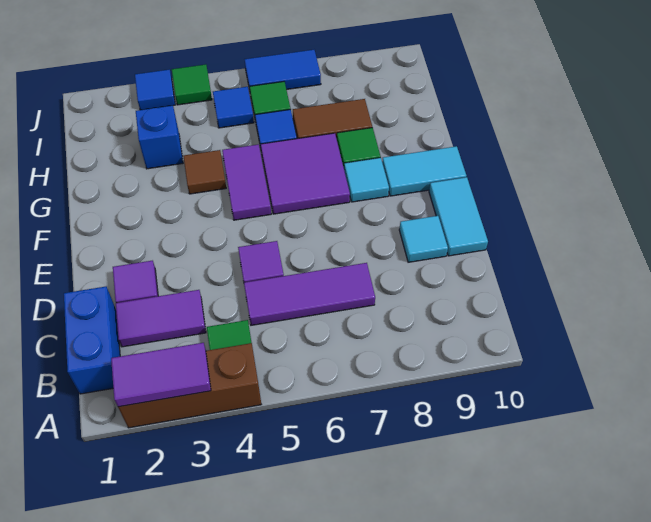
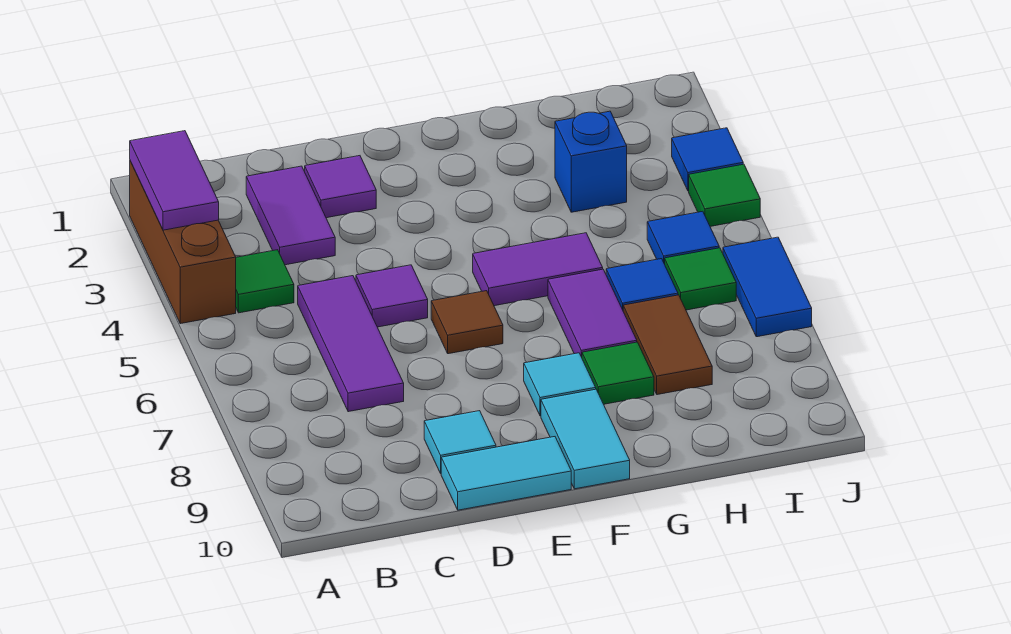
blue 1x2 brick [64,287,120,394] -> none
purple 2x2 tile [261,133,350,214] -> purple 1x2 tile [548,269,637,357]
brown 1x1 tile [183,150,226,194] -> brown 1x1 tile moved to [431,291,503,354]

